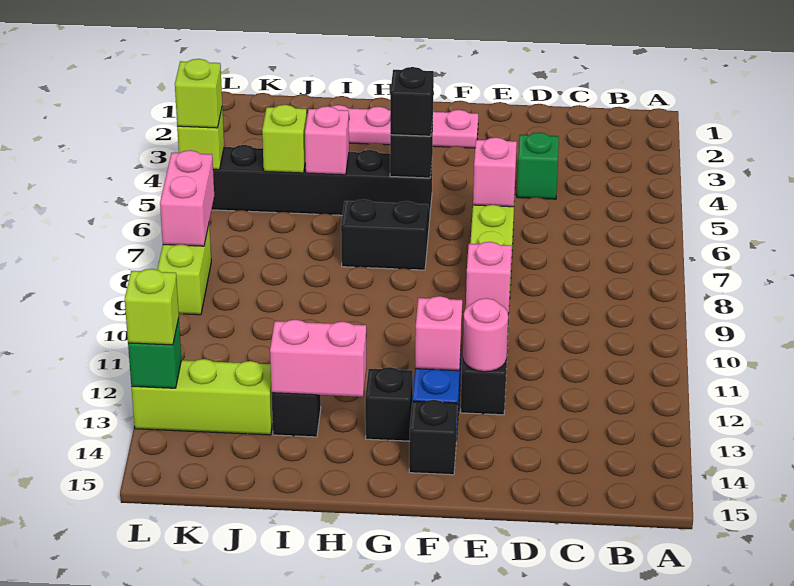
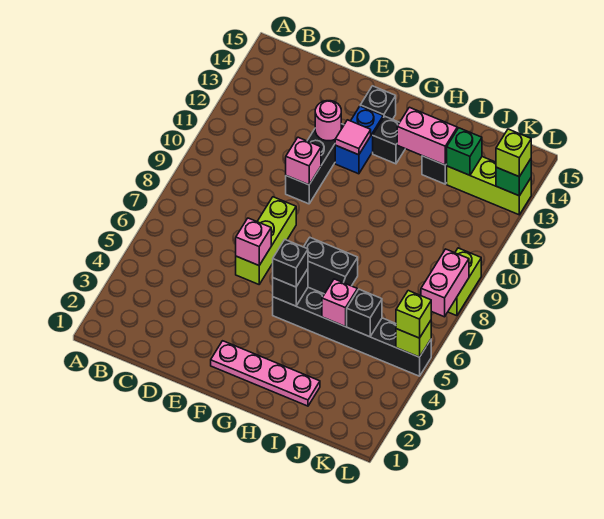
green 1x1 brick [517,132,559,199] -> green 1x1 brick moved to [447,128,482,175]
pink 1x1 brick [415,296,462,371] -> pink 1x1 tile [335,120,371,155]
lime 1x1 brick [262,105,307,173] -> black 1x1 brick [347,289,382,337]

